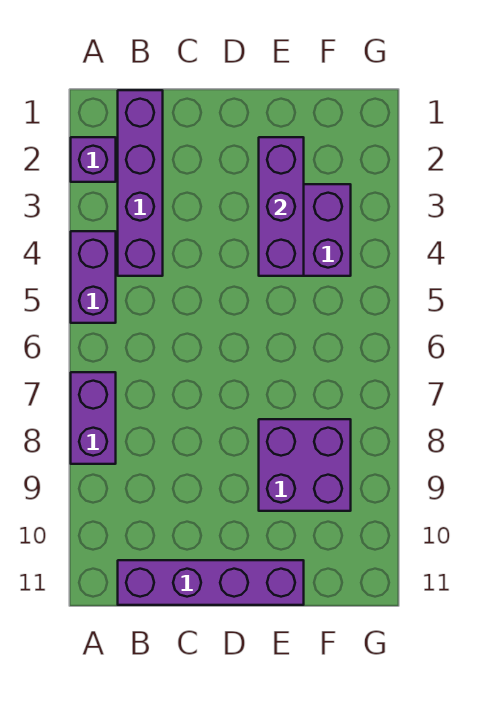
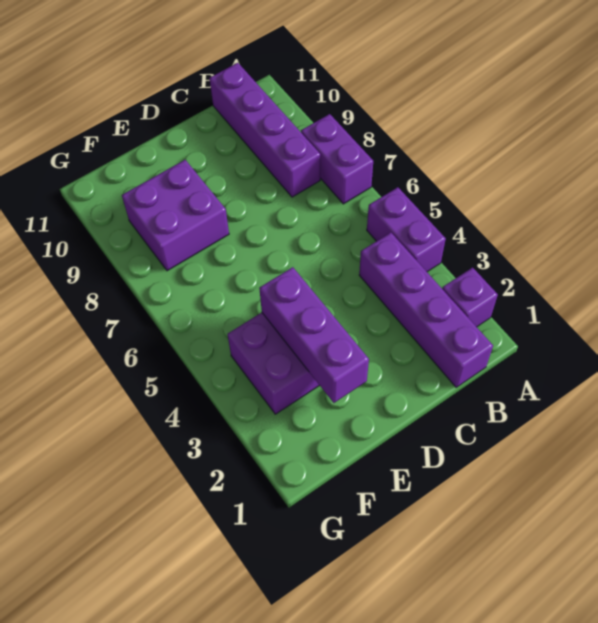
purple 1x4 brick [118,560,304,605] -> purple 1x4 brick turned to [209,63,320,197]

